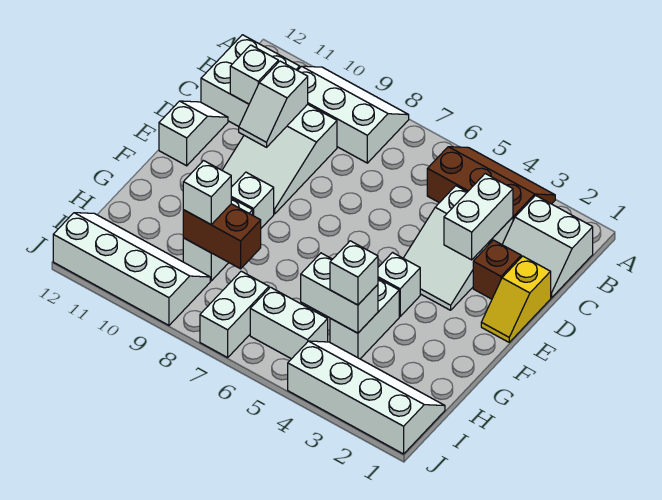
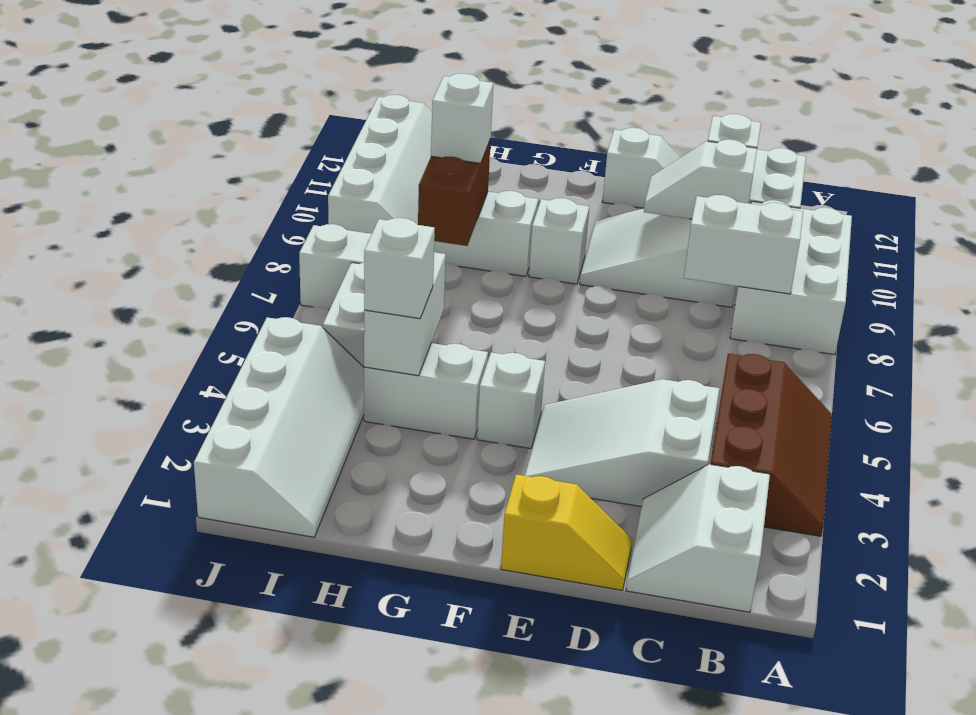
white 2x3 slope [298,66,409,163] -> white 2x3 brick [730,200,852,355]
white 1x2 brick [444,174,513,260] -> white 1x2 brick moved to [684,195,803,294]
yellow 1x2 slope [481,256,551,342] -> yellow 1x2 slope turned to [501,475,632,590]
brown 1x1 brick [473,240,521,299] -> none

